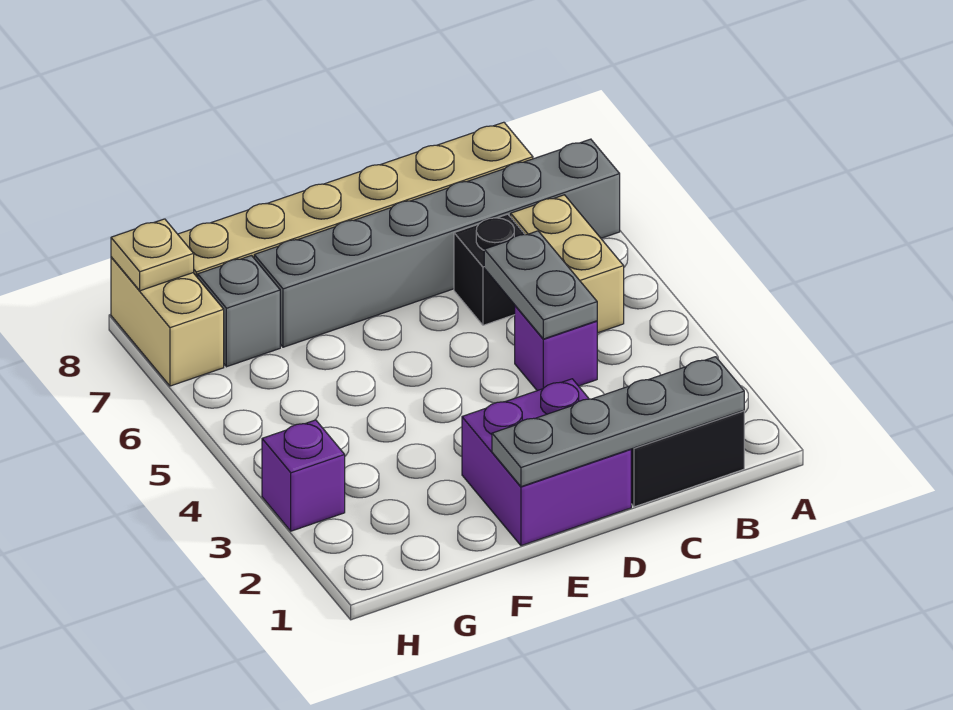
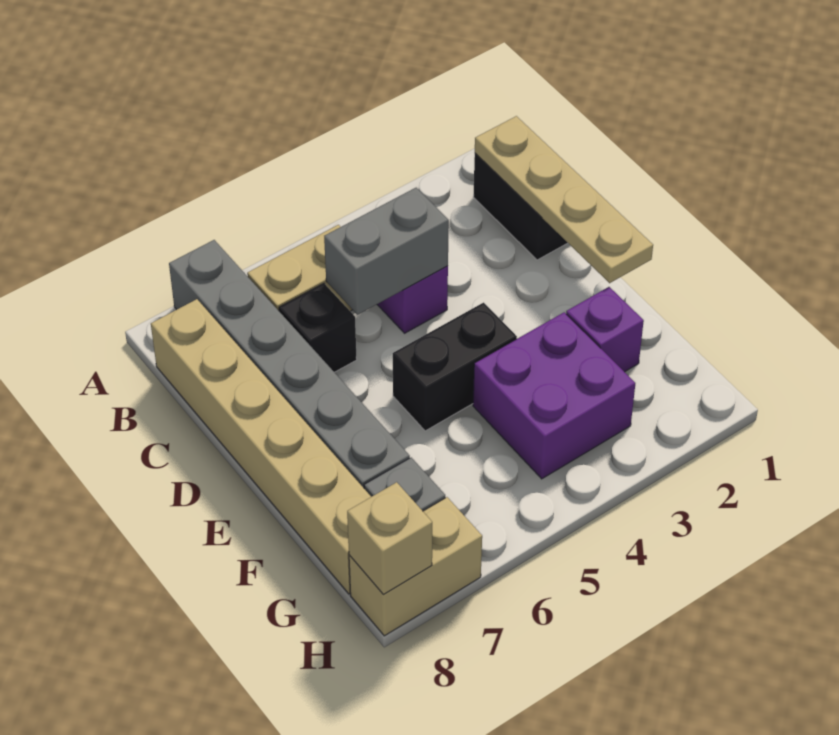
grey 1x4 plate [492,357,744,487] -> tan 1x4 plate [475,116,653,283]
grey 1x2 plate [484,231,597,339] -> grey 1x2 brick [324,188,449,315]
purple 2x2 brick [462,379,631,546] -> purple 2x2 brick moved to [473,312,635,479]
none -> black 1x2 brick [393,303,517,431]
purple 1x1 brick [262,420,345,531] -> purple 1x1 brick moved to [566,287,644,372]
tan 1x1 plate [111,219,194,291] -> tan 1x1 brick [347,482,432,594]

